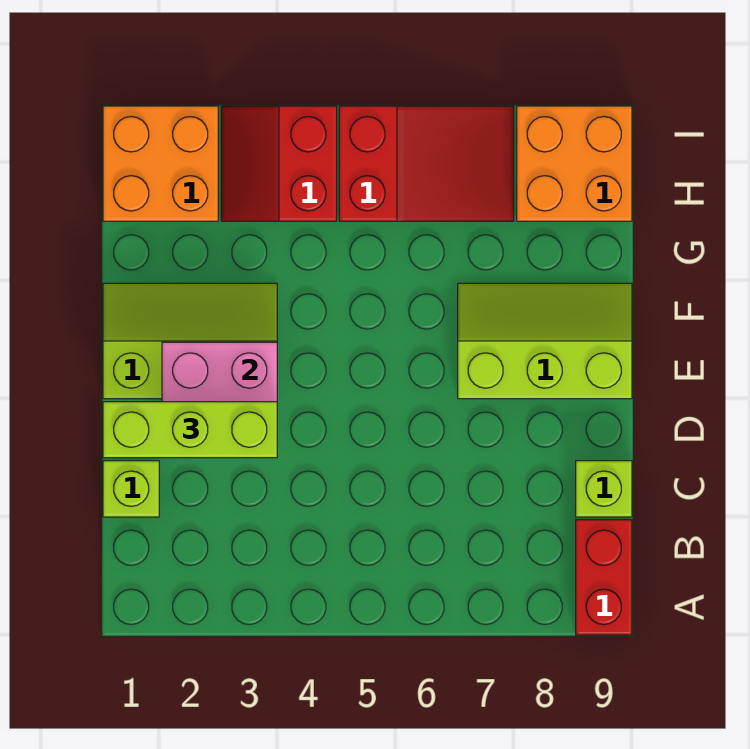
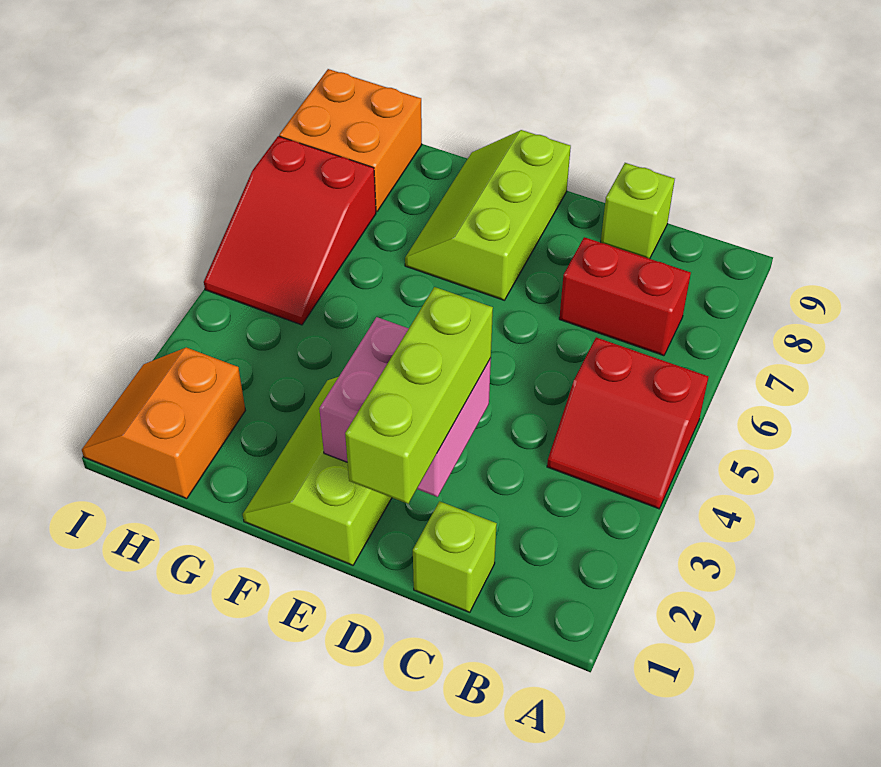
red 1x2 brick [576,520,632,635] -> red 1x2 brick moved to [559,237,691,356]
orange 2x2 brick [103,106,218,221] -> orange 2x2 slope [82,347,245,499]
red 2x2 slope [221,106,337,221] -> red 2x2 slope moved to [547,337,708,509]
red 2x3 slope [339,106,514,221] -> red 2x3 slope turned to [204,136,376,325]

